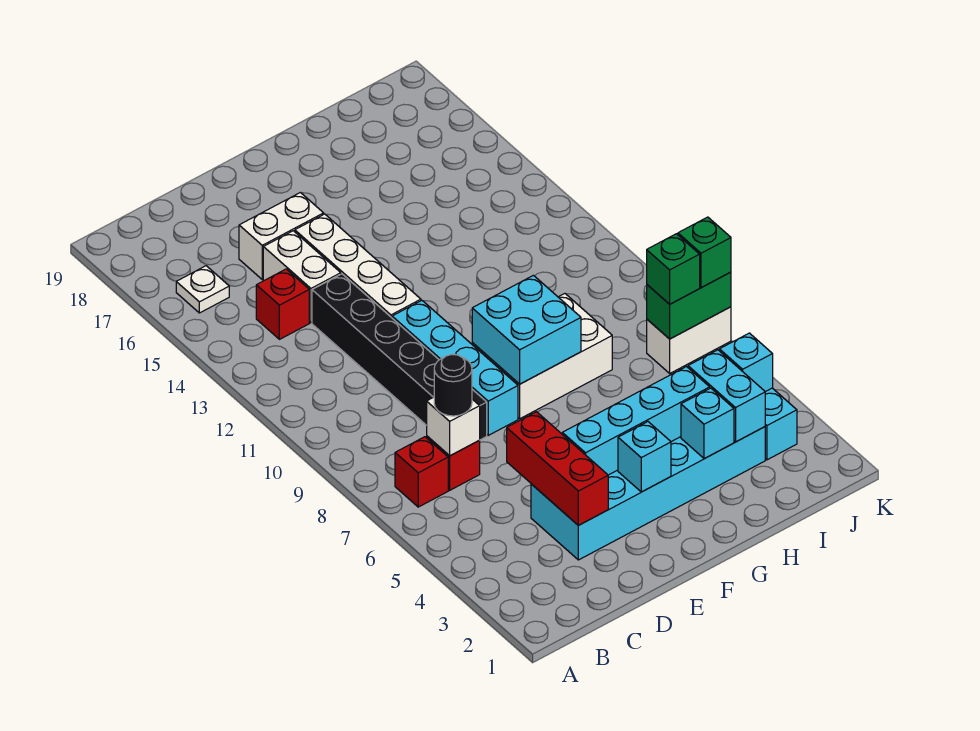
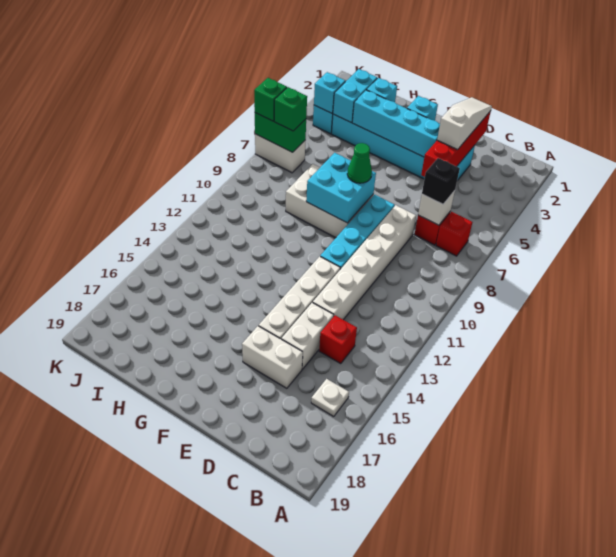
black 1x1 round brick [434,354,472,416] -> black 1x1 brick [422,158,460,204]
none -> white 1x3 slope [437,97,492,150]
red 1x3 brick [507,412,608,525] -> red 1x4 brick [421,111,491,177]
black 1x6 brick [312,274,487,440] -> white 1x6 brick [313,205,416,320]
none -> green 1x1 cone [347,143,372,183]

